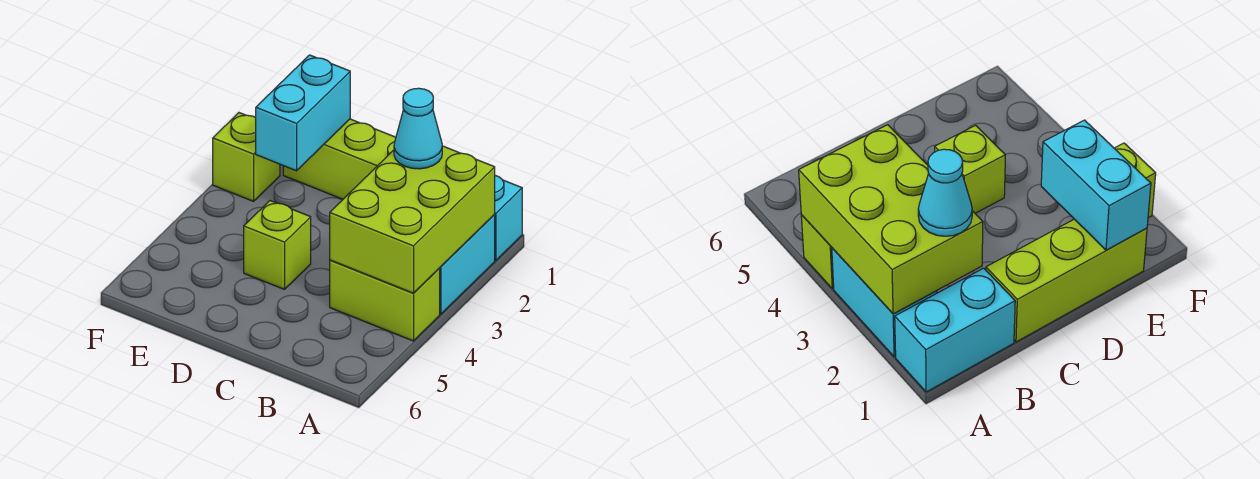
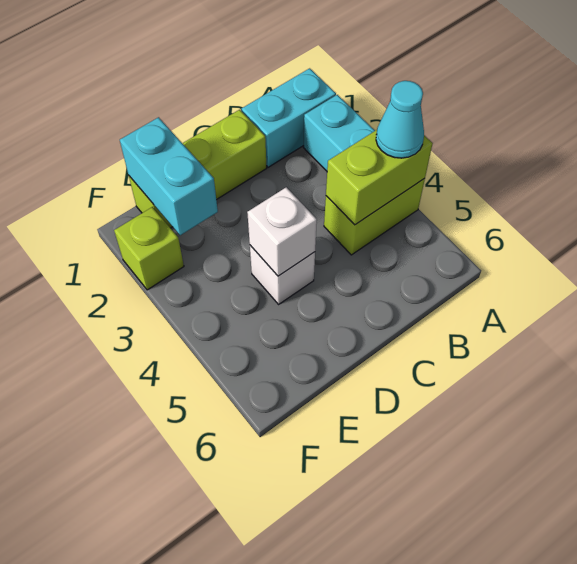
lime 2x3 brick [330,146,495,293] -> lime 1x2 brick [326,130,433,225]
cyan 1x1 cone [394,88,442,169] -> cyan 1x1 cone moved to [376,81,424,158]
lime 1x1 brick [244,201,311,289] -> white 1x1 brick [250,245,315,304]
none -> white 1x1 brick [247,187,317,276]

